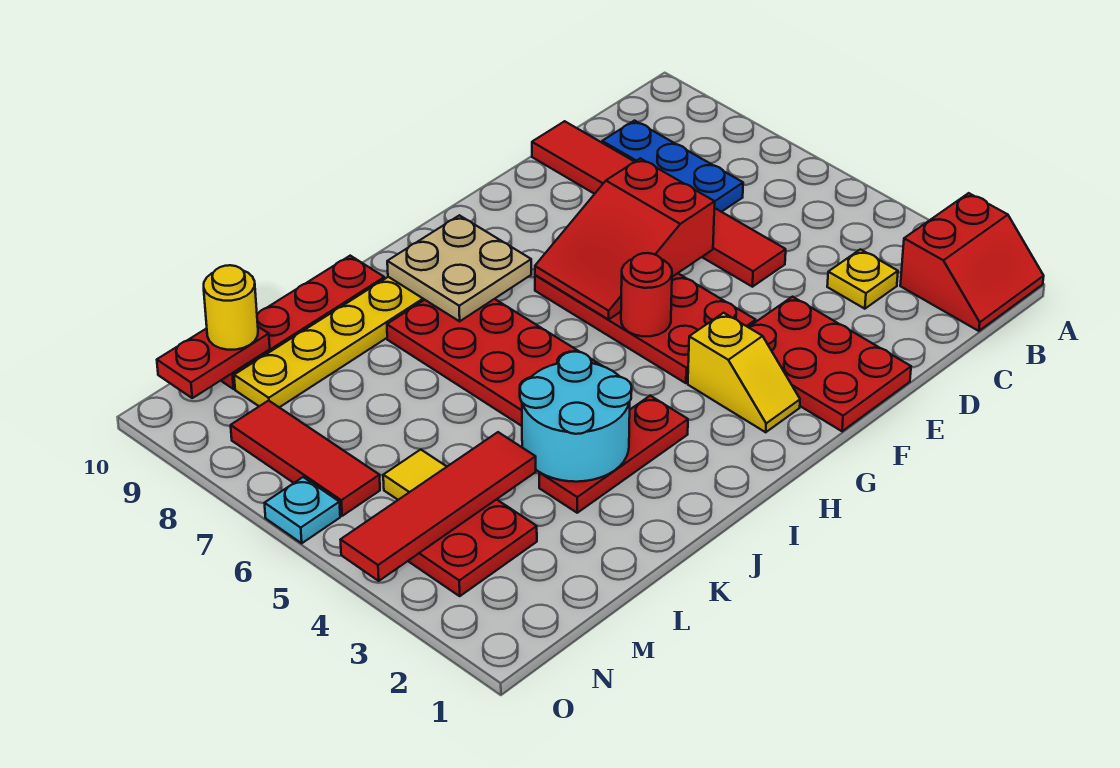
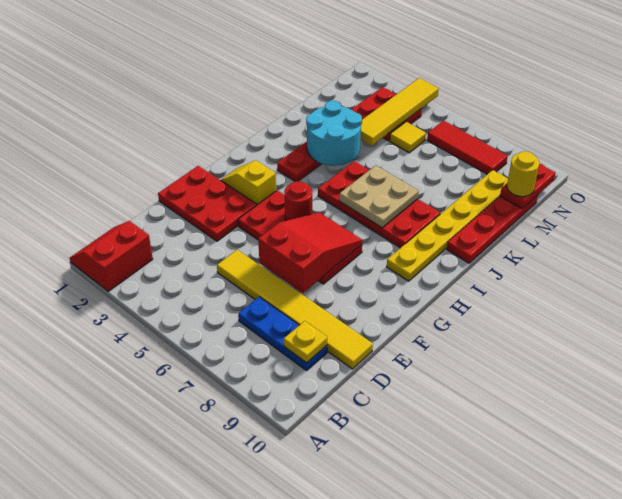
yellow 1x1 plate [827,249,898,309] -> yellow 1x1 plate moved to [284,321,327,363]
red 1x6 tile [532,121,786,287] -> yellow 1x6 tile [217,250,373,369]
tan 2x2 plate [387,215,531,321] -> tan 2x2 plate moved to [339,165,419,228]
red 1x4 tile [341,432,536,581] -> yellow 1x4 tile [361,78,439,146]
cyan 1x1 plate [265,477,340,543] -> none

